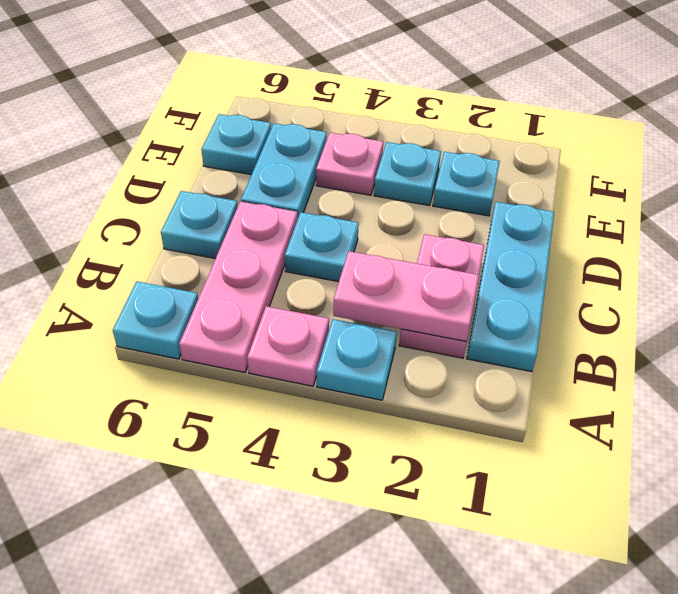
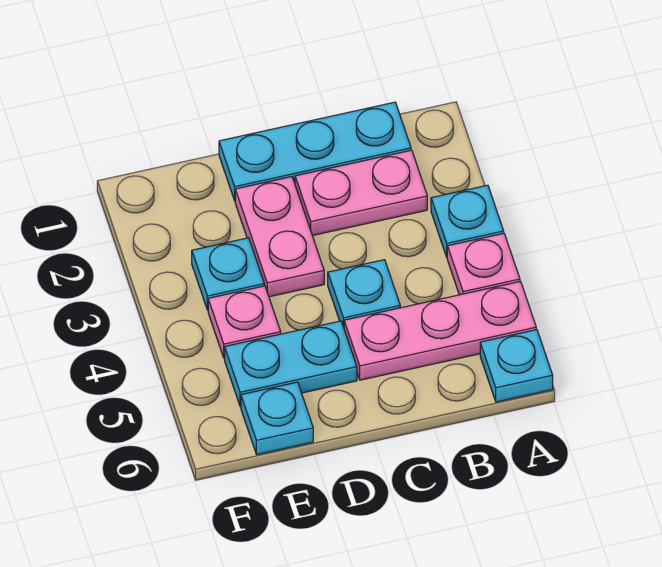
pink 1x2 plate [333,251,479,342] -> pink 1x2 plate moved to [235,177,324,297]
cyan 1x1 plate [161,191,238,259] -> none
cyan 1x1 plate [433,152,500,216] -> none

